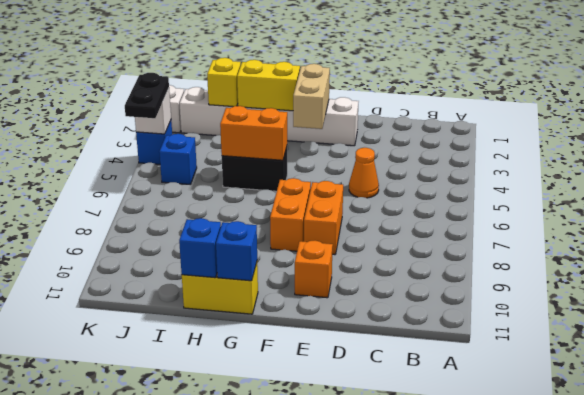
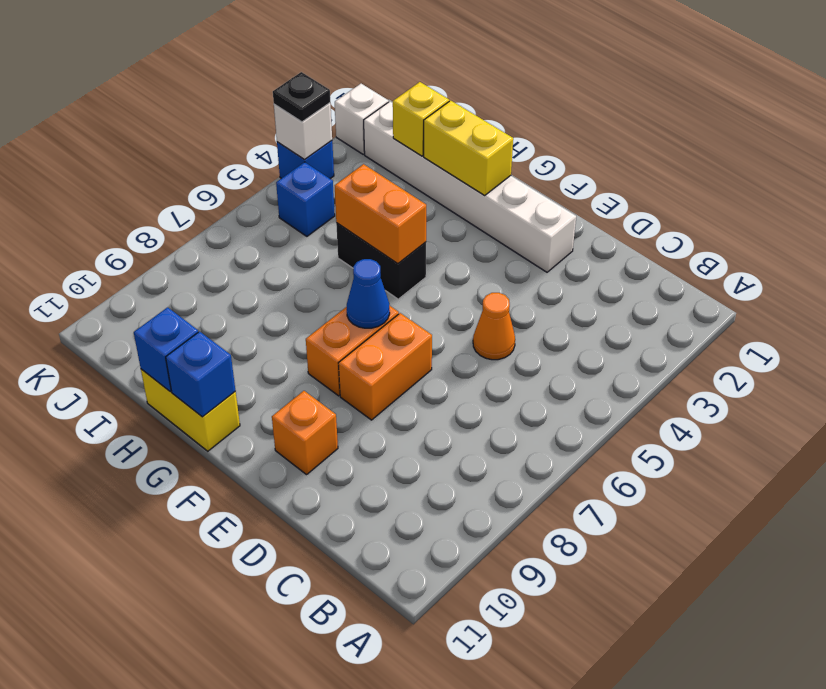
tan 1x2 brick [293,64,330,129] -> none
none -> blue 1x1 cone [347,259,390,328]
black 1x2 plate [125,73,169,118] -> black 1x1 plate [273,72,330,122]

